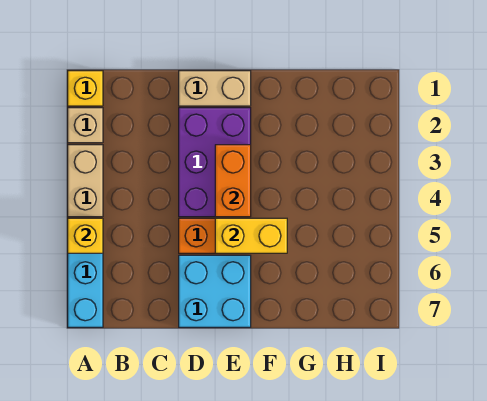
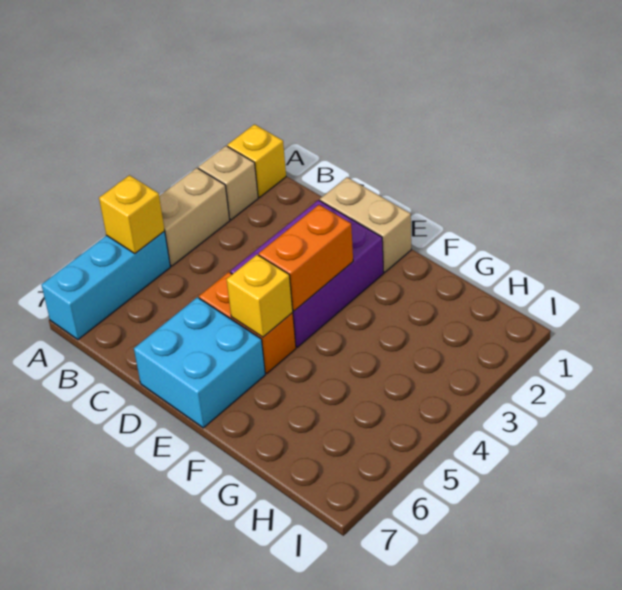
yellow 1x2 brick [215,218,287,253] -> yellow 1x1 brick [226,255,293,337]

